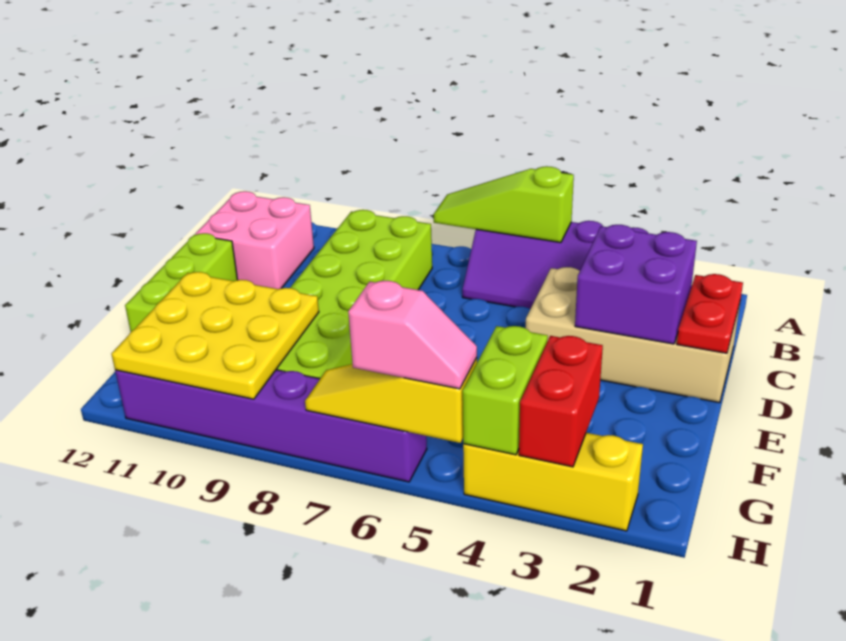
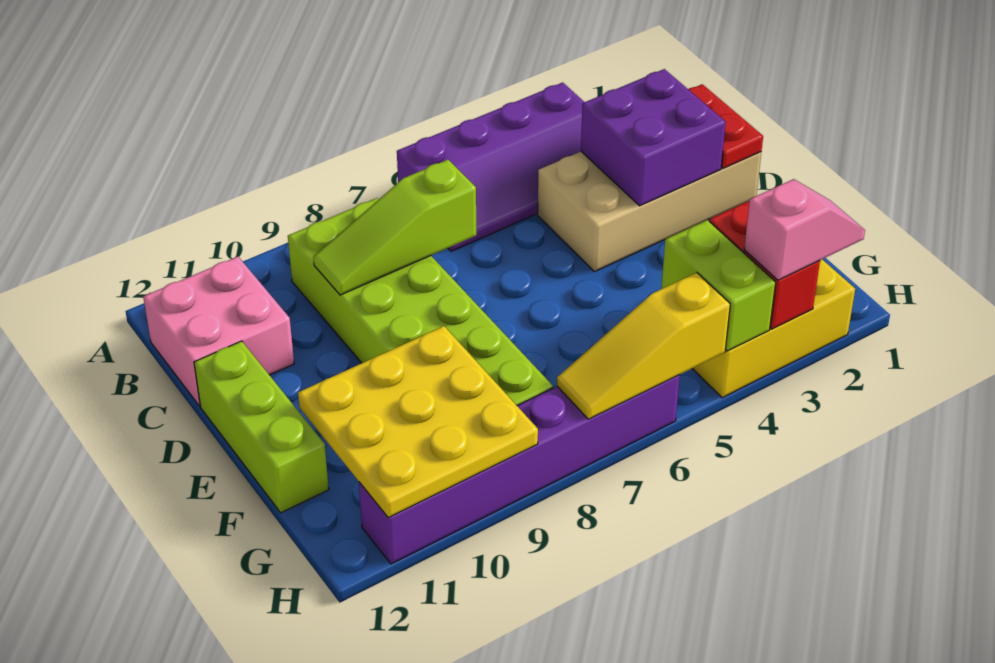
lime 1x3 slope [433,166,574,243] -> lime 1x3 slope moved to [313,160,476,295]
pink 1x2 slope [348,281,477,389] -> pink 1x2 slope moved to [744,179,865,280]

